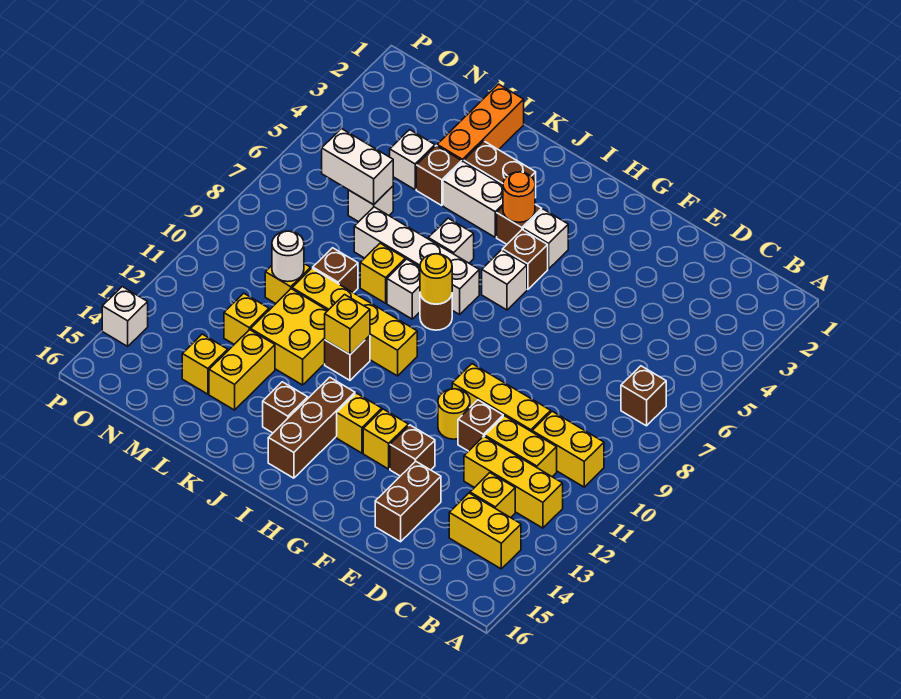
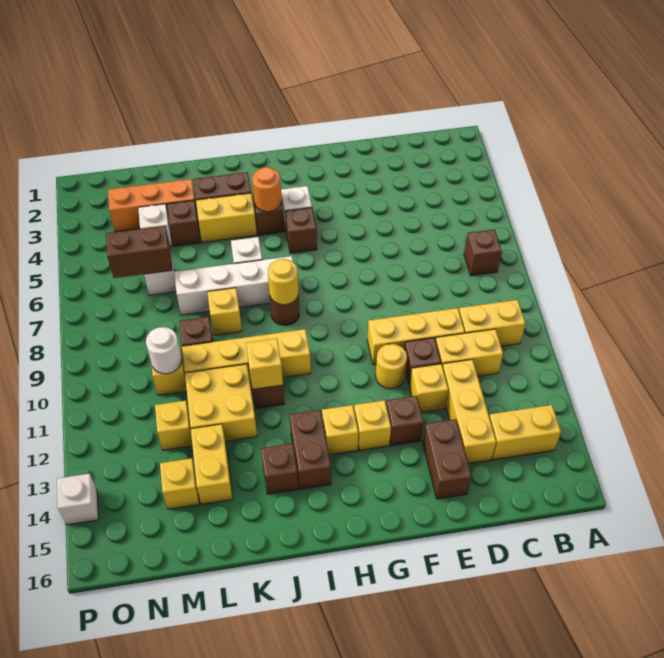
yellow 1x3 brick [464,436,563,528] -> yellow 1x3 brick turned to [443,359,496,464]
yellow 1x1 brick [470,473,515,518] -> yellow 1x1 brick moved to [410,364,448,412]
white 1x1 brick [482,250,527,310] -> none
brown 1x3 brick [268,377,355,478] -> brown 1x2 brick [290,410,331,489]
white 1x2 brick [443,162,503,237] -> yellow 1x2 brick [196,193,257,242]
white 1x1 brick [387,259,420,319] -> none
orange 1x3 brick [437,84,524,162] -> orange 1x3 brick turned to [108,179,197,232]
white 1x2 brick [322,129,393,205] -> brown 1x2 brick [106,226,172,278]

